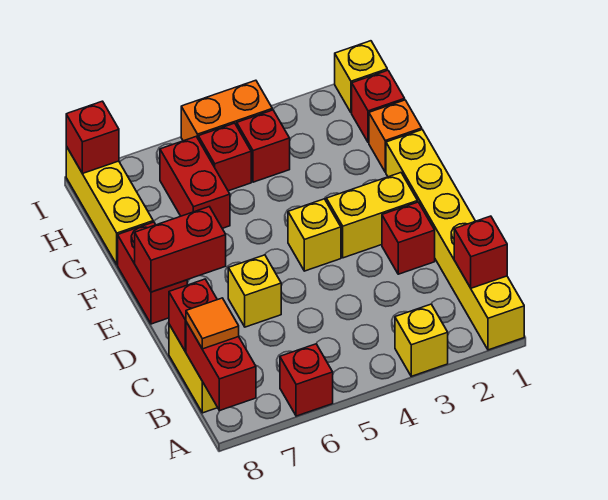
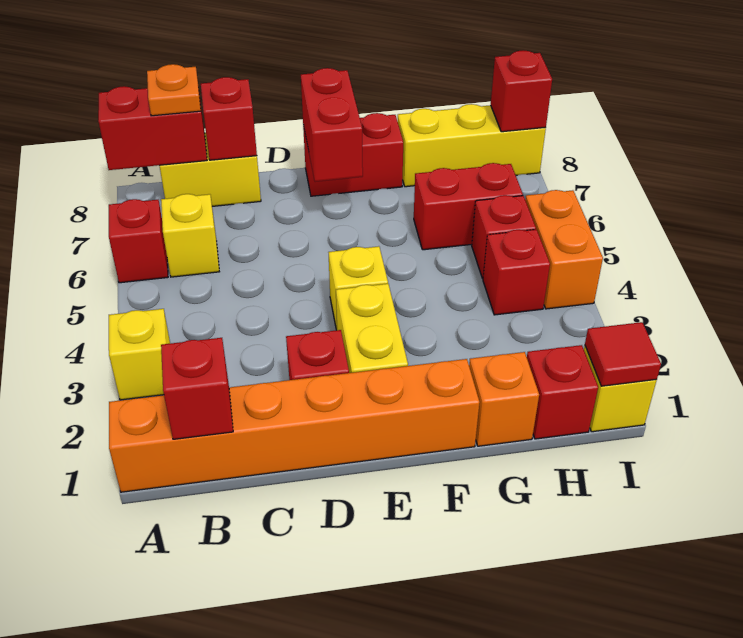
yellow 1x6 brick [386,130,524,350] -> orange 1x6 brick [109,359,480,492]
orange 1x1 tile [186,298,239,349] -> orange 1x1 plate [147,64,201,116]
yellow 1x1 brick [228,255,281,327] -> yellow 1x1 brick moved to [161,194,219,277]
none -> red 1x1 tile [585,322,661,386]

